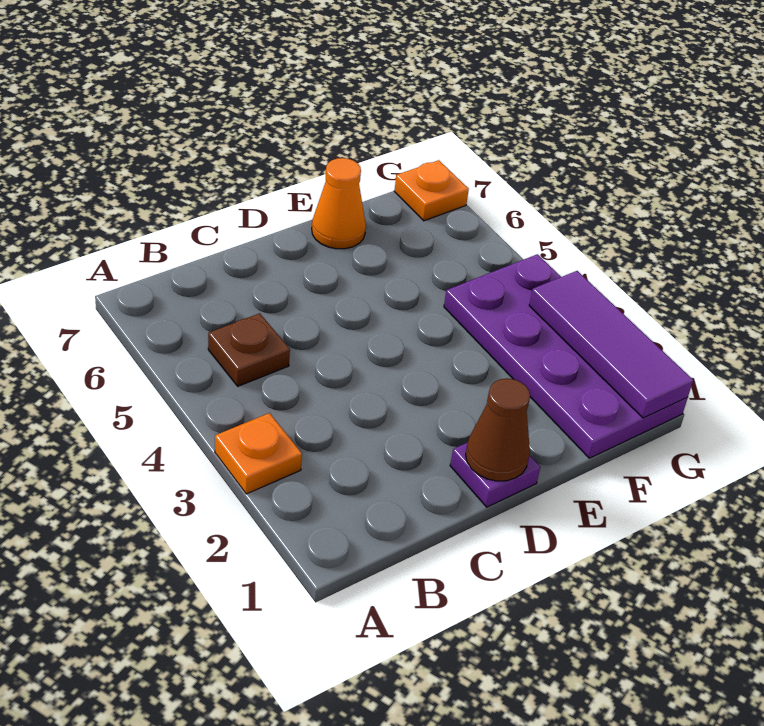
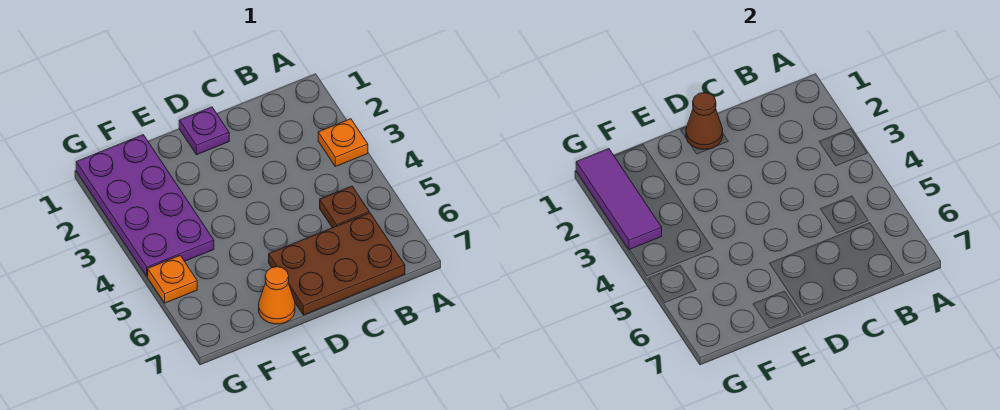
none -> brown 2x3 plate [269,213,405,315]
orange 1x1 plate [394,160,469,221] -> orange 1x1 plate moved to [148,256,197,303]

